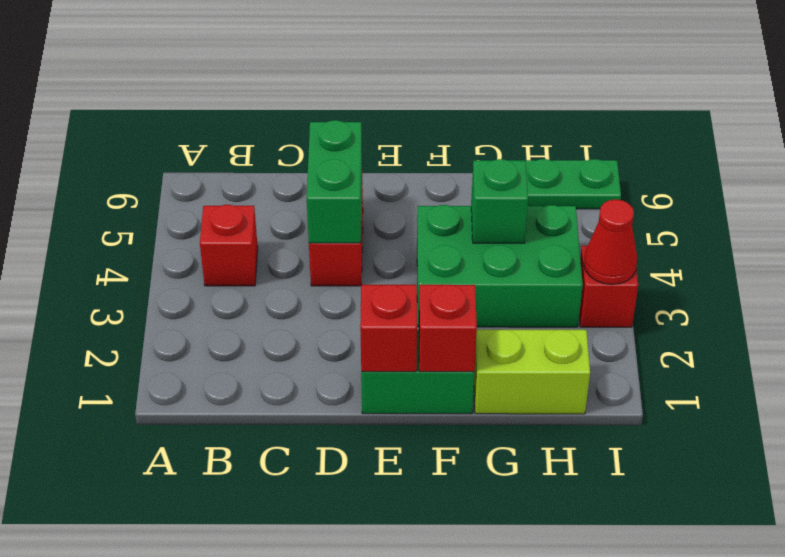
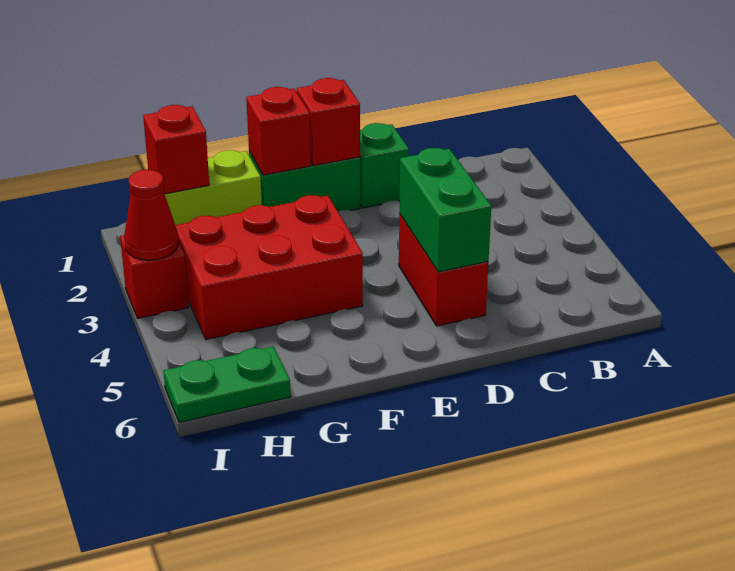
red 1x1 brick [200,205,258,286] -> red 1x1 brick moved to [143,105,209,194]
green 2x3 brick [417,205,583,327] -> red 2x3 brick [175,195,363,340]
green 1x1 brick [471,159,528,243] -> green 1x1 brick moved to [360,123,409,208]

